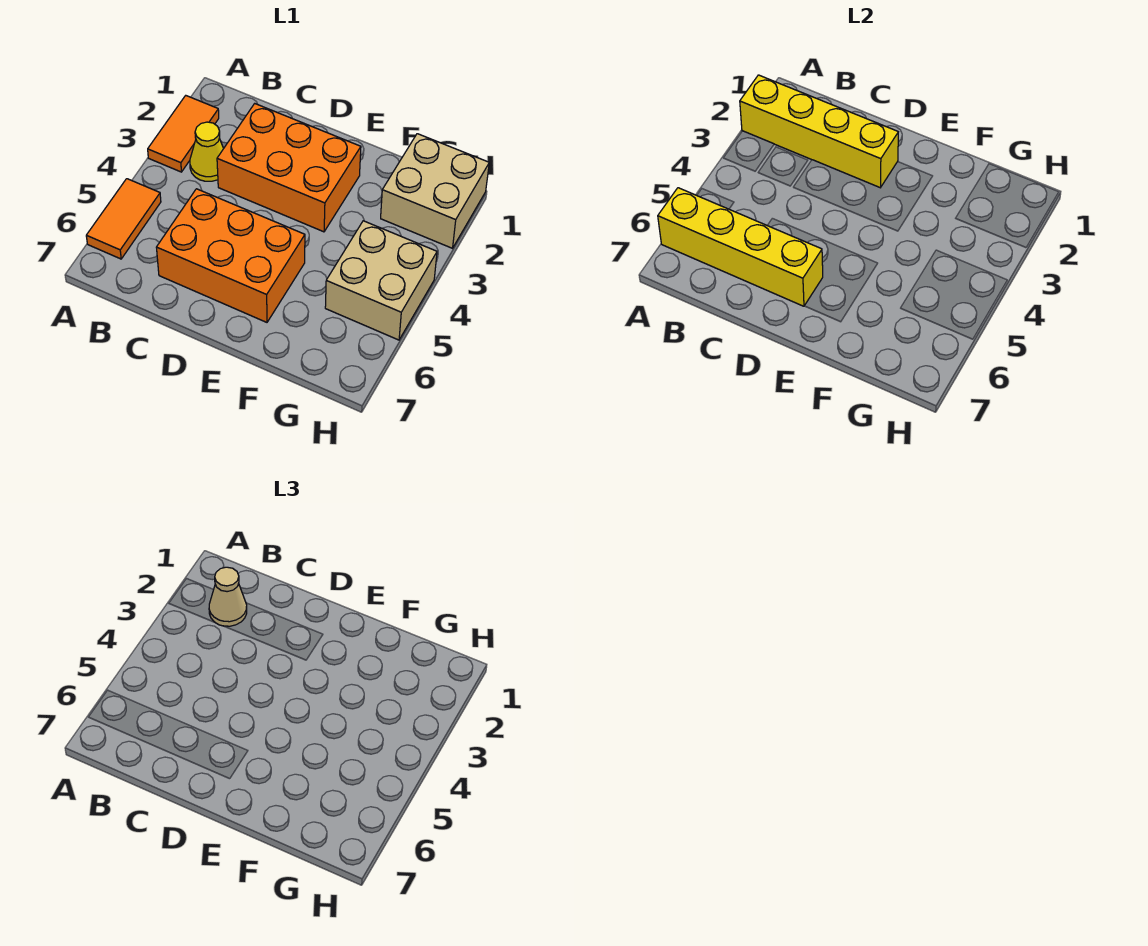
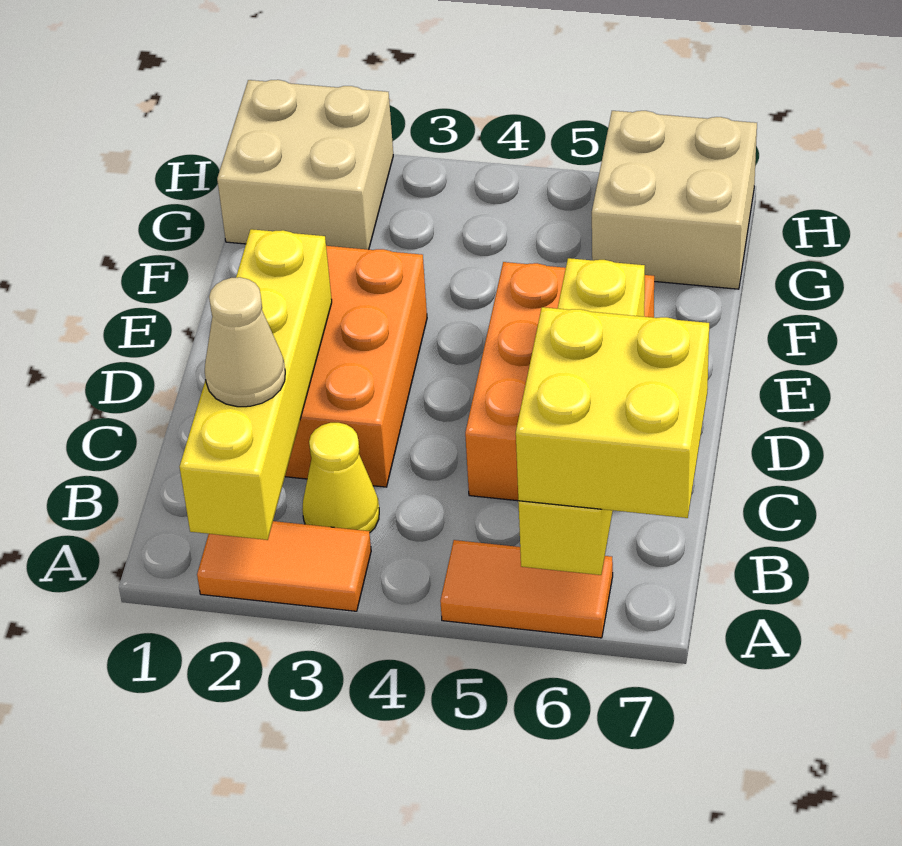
none -> yellow 2x2 brick [516,307,709,518]
tan 2x2 brick [325,221,437,340] -> tan 2x2 brick moved to [592,111,757,289]

